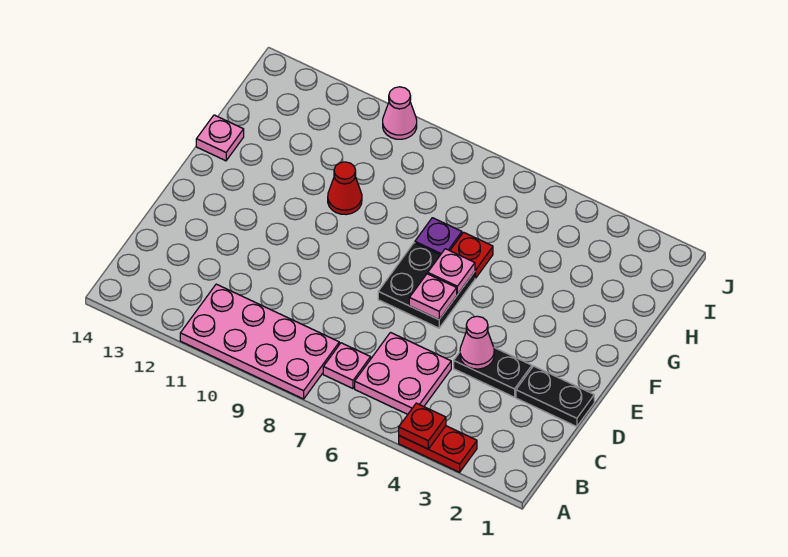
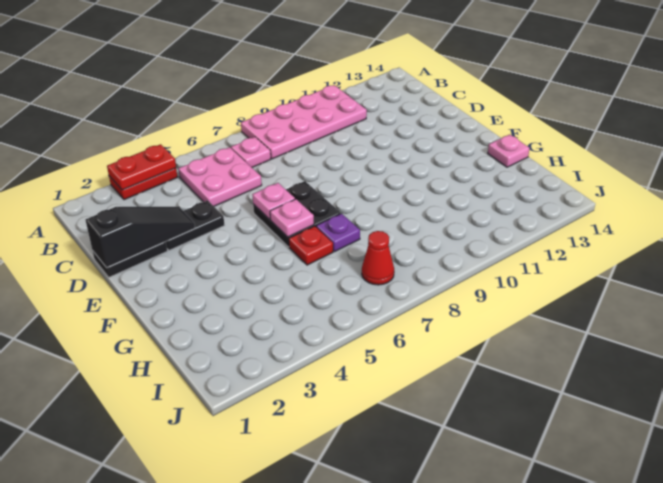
red 1x1 plate [399,403,446,449] -> red 1x2 plate [107,144,176,190]
none -> black 1x3 slope [86,207,195,268]
pink 1x1 cone [460,316,494,369] -> none
red 1x1 cone [328,162,362,215] -> red 1x1 cone moved to [362,231,394,285]
pink 1x1 cone [383,87,417,139] -> none

